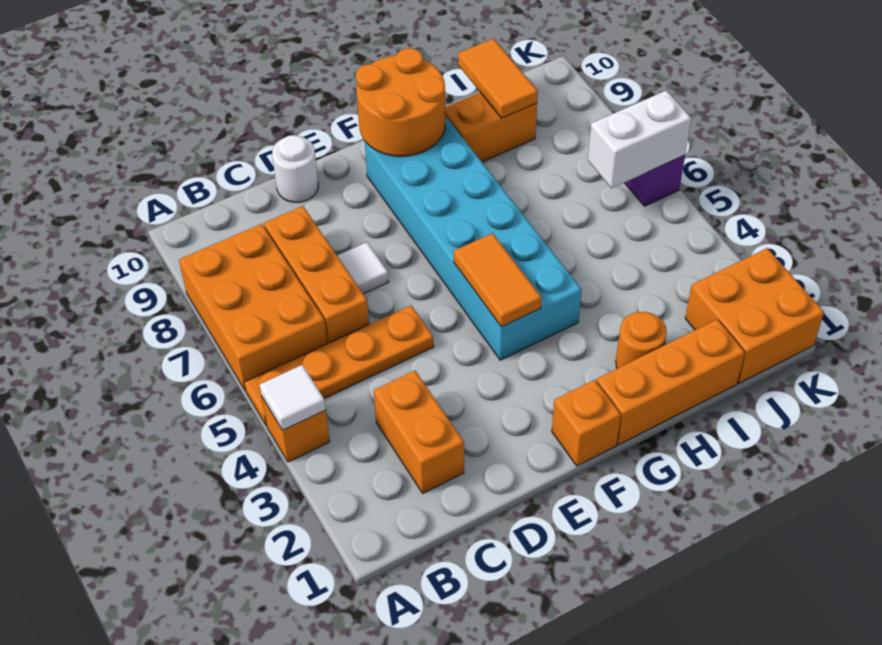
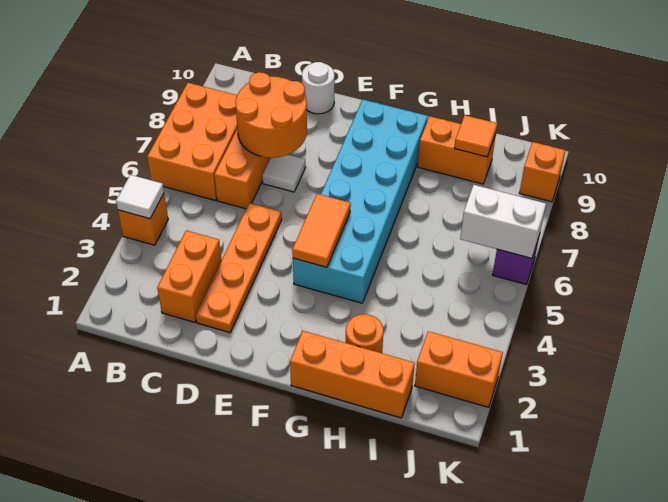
orange 1x4 plate [244,306,434,426] -> orange 1x4 plate turned to [196,203,282,333]
orange 1x1 brick [552,380,621,466] -> orange 1x1 brick moved to [520,142,566,202]
orange 2x2 round brick [356,48,445,156] -> orange 2x2 round brick moved to [235,72,307,158]
orange 1x2 tile [458,39,538,118] -> orange 1x1 tile [454,115,497,157]
orange 2x2 brick [685,248,824,383] -> orange 1x2 brick [415,331,503,407]

